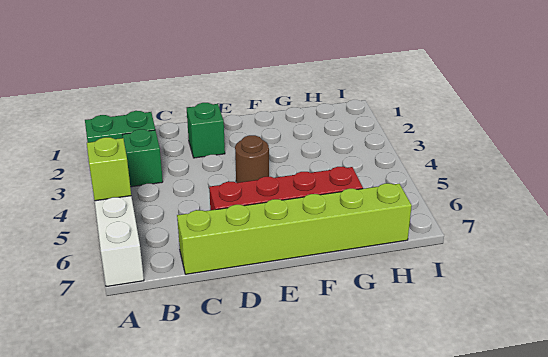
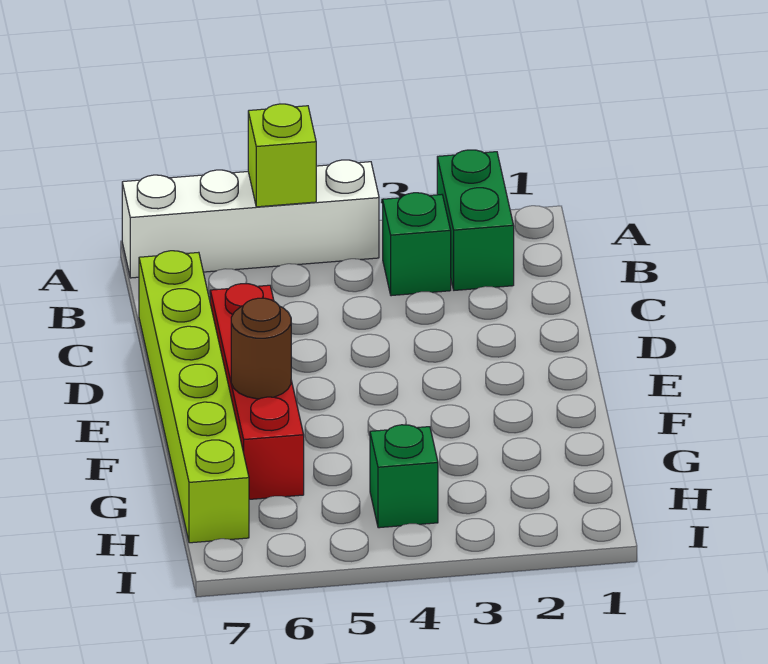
green 1x1 brick [187,103,225,158] -> green 1x1 brick moved to [370,425,438,528]
brown 1x1 round brick [235,135,269,183] -> brown 1x1 round brick moved to [231,298,291,399]

